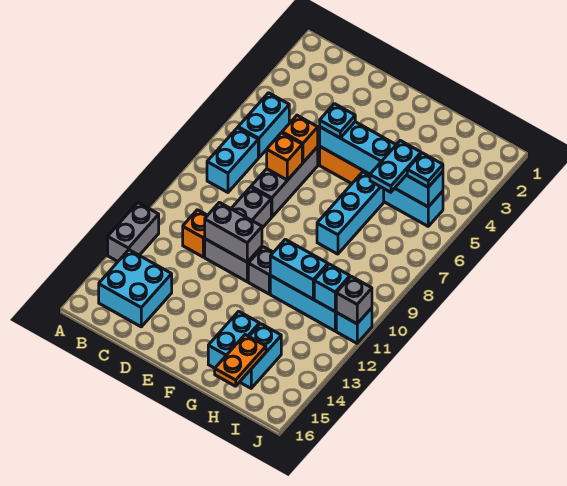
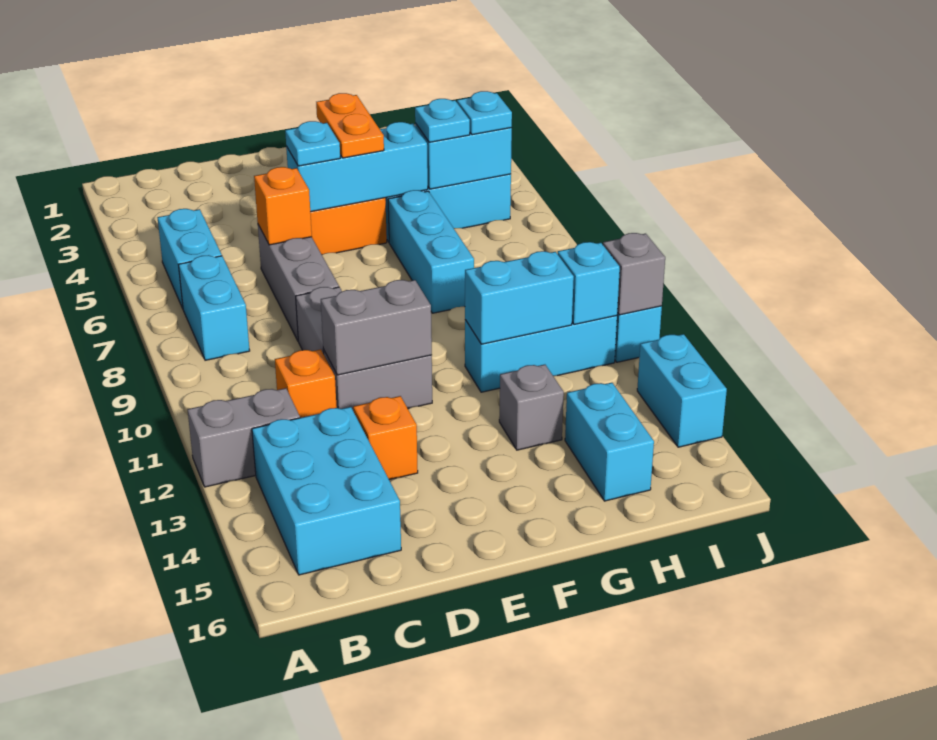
grey 1x2 brick [108,203,159,261] -> grey 1x2 brick turned to [187,388,300,487]
cyan 2x2 brick [99,250,172,327] -> cyan 2x3 brick [252,407,401,575]
orange 1x1 brick [267,133,302,180] -> orange 1x1 brick moved to [353,396,418,480]
grey 1x1 brick [248,247,273,294] -> grey 1x1 brick moved to [499,365,564,450]
cyan 1x2 brick [208,311,260,368] -> cyan 1x2 brick moved to [637,334,727,447]
cyan 1x2 plate [370,141,421,192] -> cyan 1x1 plate [415,99,470,142]
orange 1x2 plate [215,335,266,386] -> orange 1x2 plate moved to [316,93,384,158]

